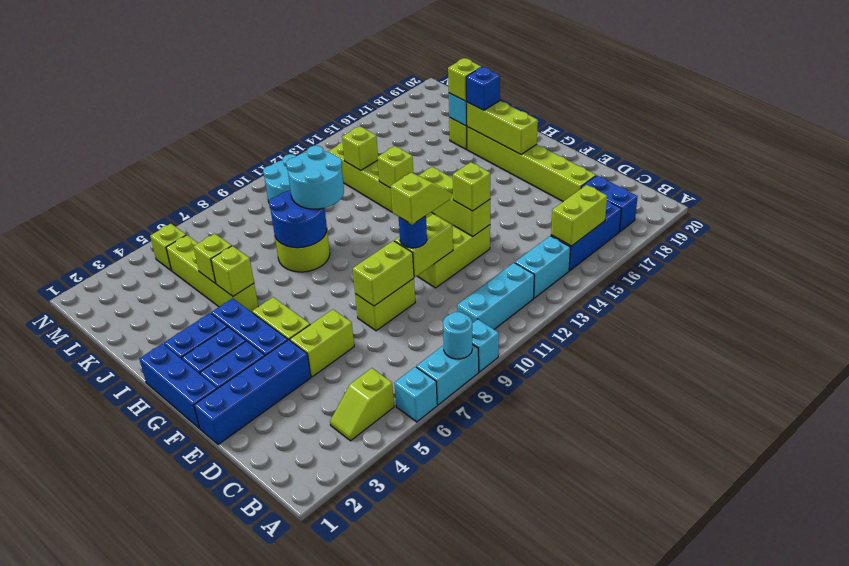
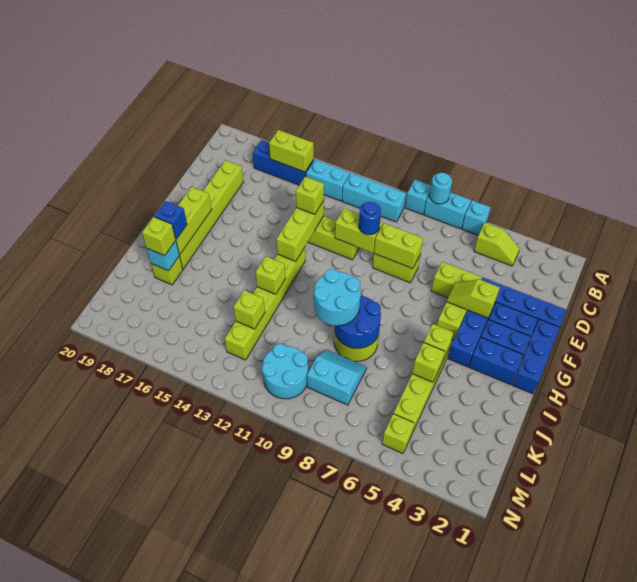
blue 1x2 brick [581,175,638,232] -> none
lime 1x2 slope [391,173,452,225] -> lime 1x2 slope moved to [447,279,500,318]
none -> cyan 2x2 slope [307,350,367,405]

